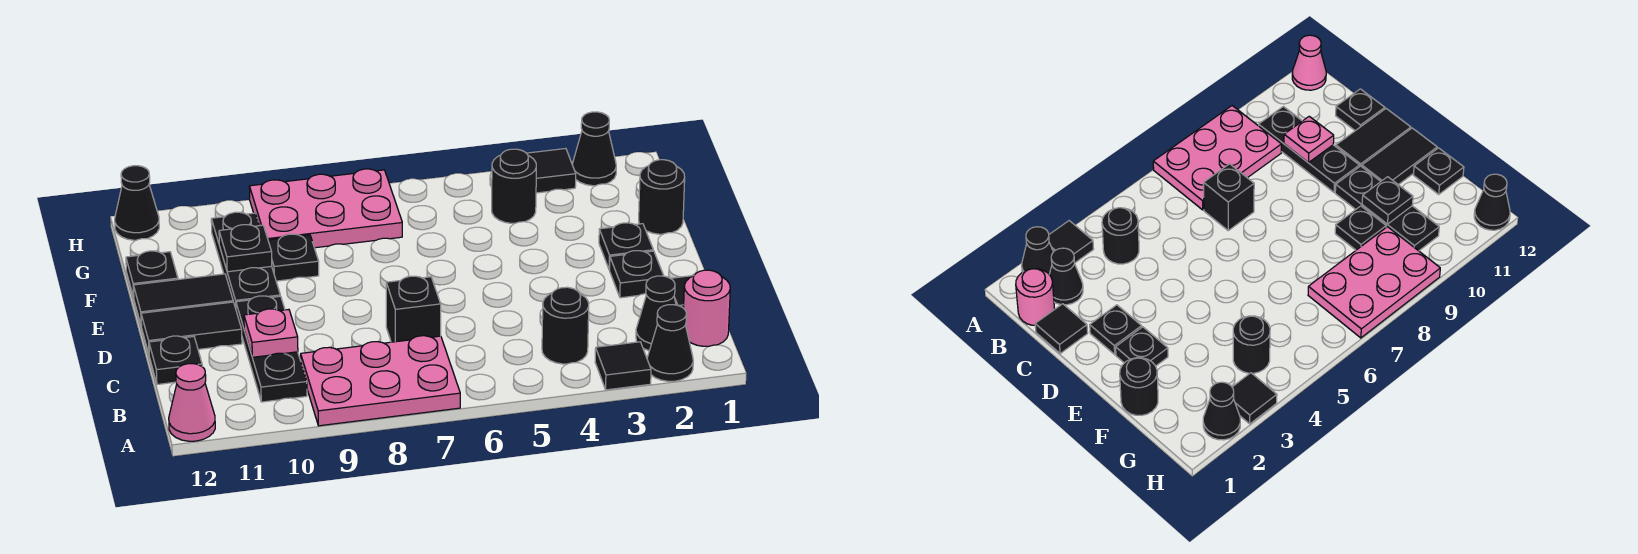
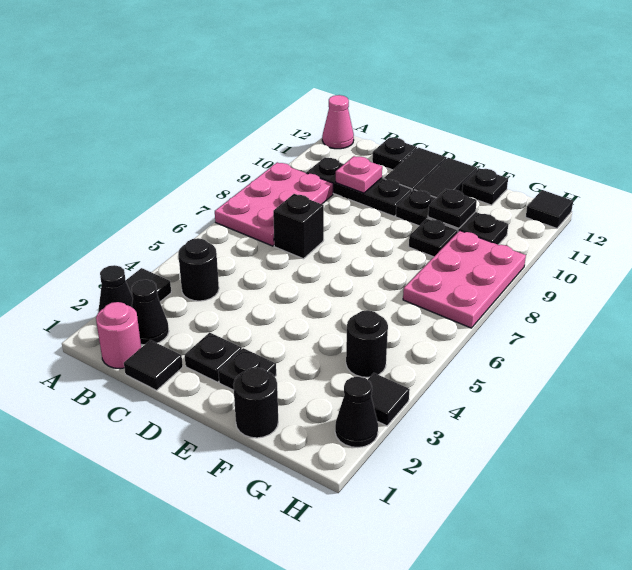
black 1x1 cone [115,166,159,240] -> black 1x1 tile [526,190,573,228]

